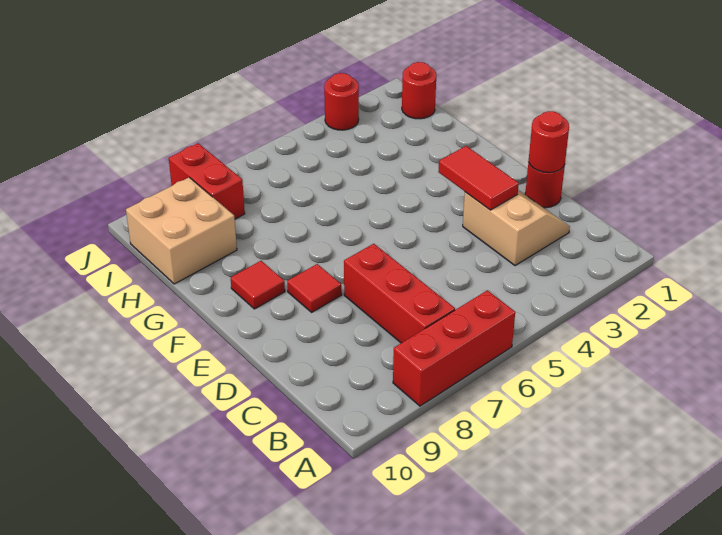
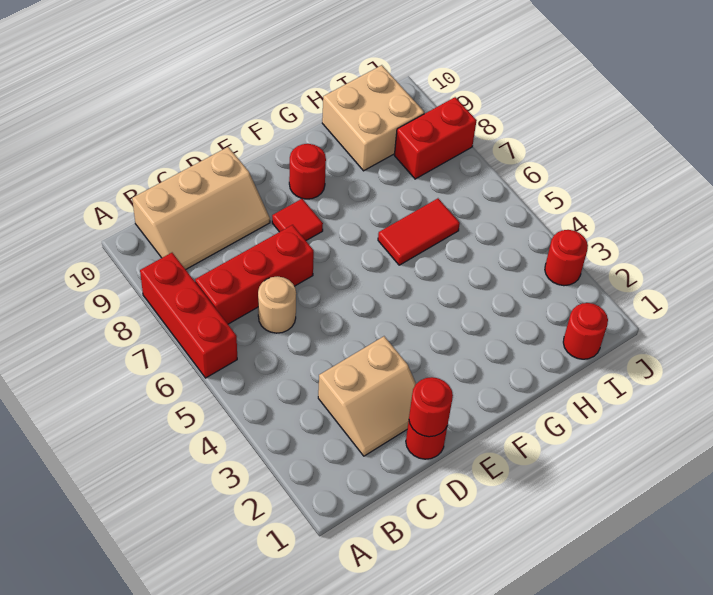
none -> tan 2x3 slope [132,147,270,270]
none -> tan 1x1 round brick [258,276,296,333]
red 1x2 tile [438,146,519,210] -> red 1x2 tile moved to [378,198,460,265]
red 1x1 tile [231,261,285,309] -> red 1x1 round brick [289,144,326,199]

